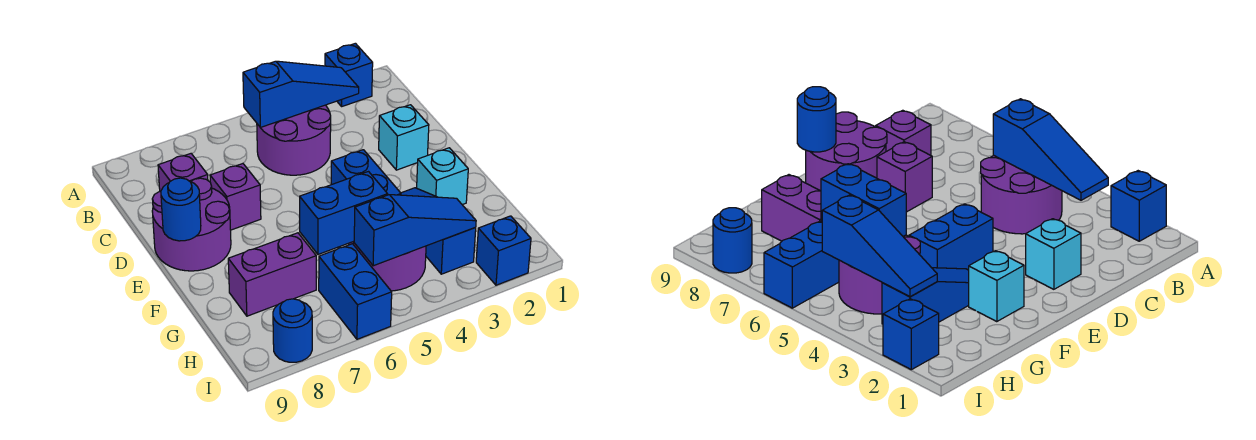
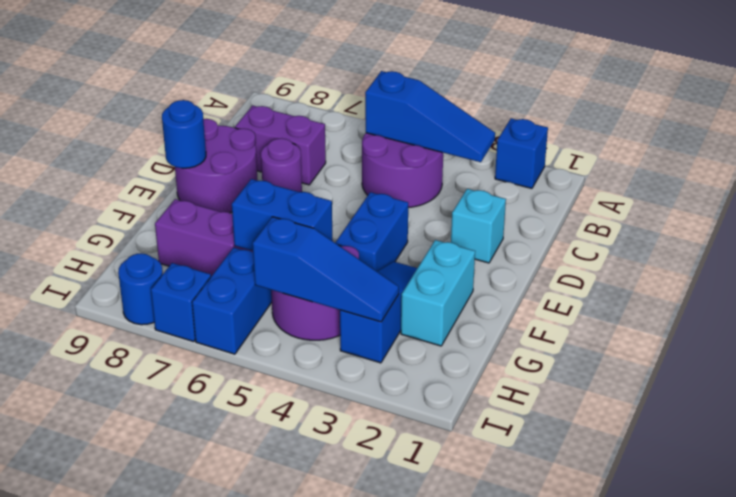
purple 1x1 brick [158,154,208,191] -> purple 1x2 brick [235,106,326,185]
purple 1x1 brick [210,164,261,230] -> purple 1x1 round brick [261,138,302,192]
cyan 1x1 brick [417,148,468,205] -> cyan 1x2 brick [401,240,475,346]
blue 1x1 brick [476,216,531,285] -> blue 1x1 brick moved to [151,263,211,342]

